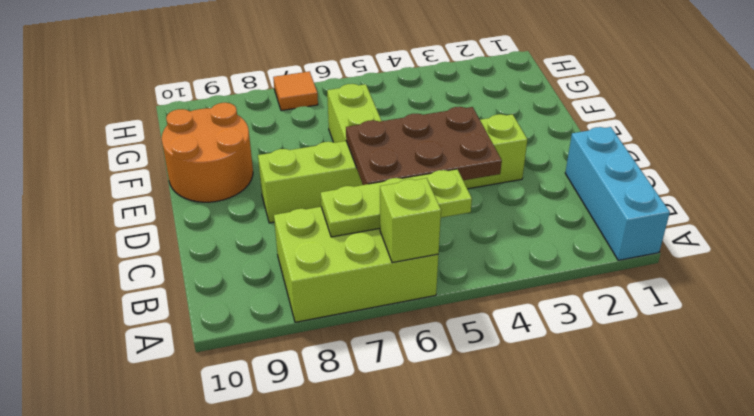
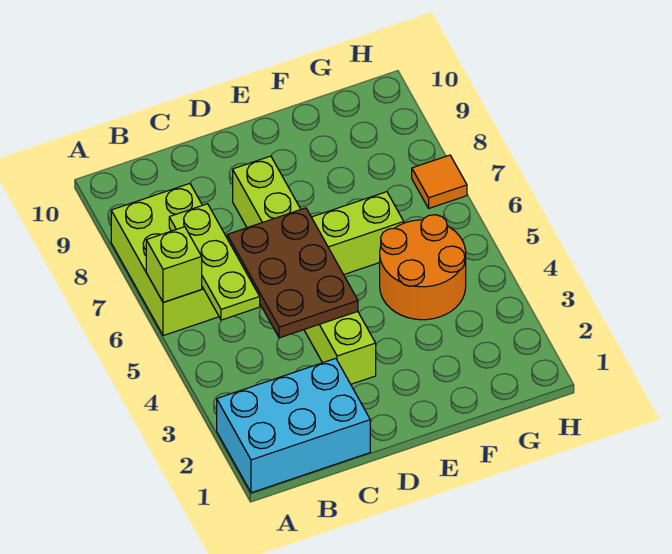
cyan 1x3 brick [565,127,670,260] -> cyan 2x3 brick [217,358,370,493]
orange 2x2 round brick [162,103,253,202] -> orange 2x2 round brick moved to [380,215,466,320]

